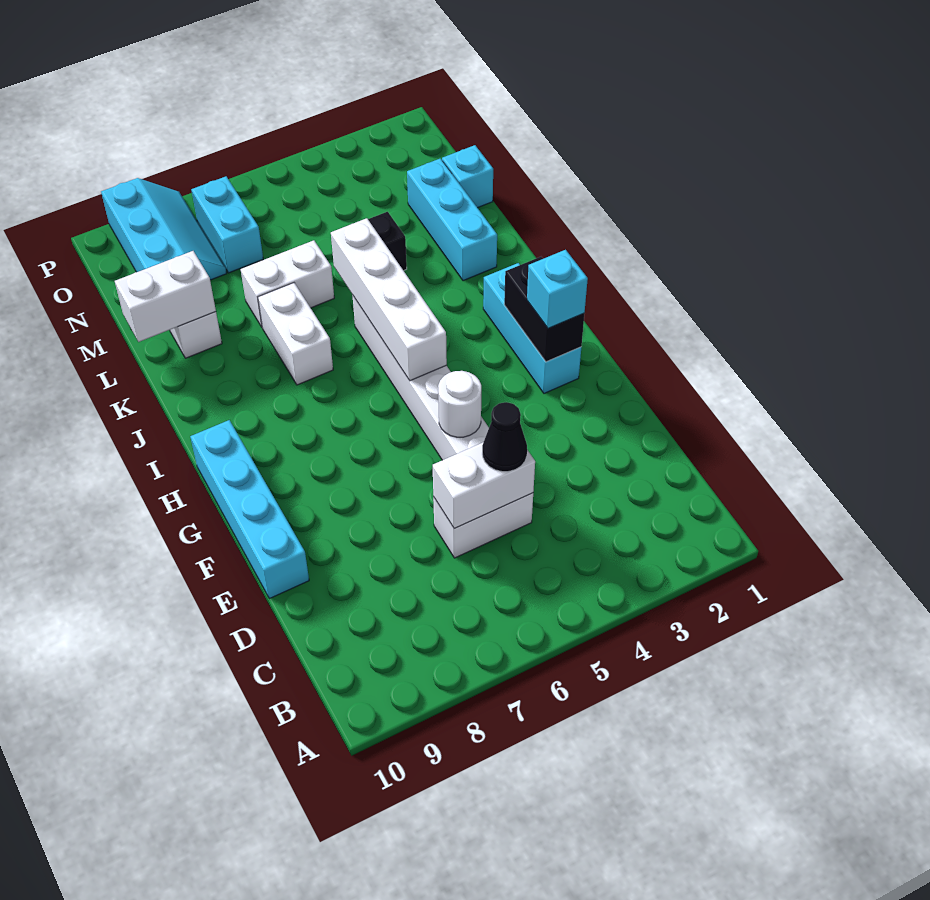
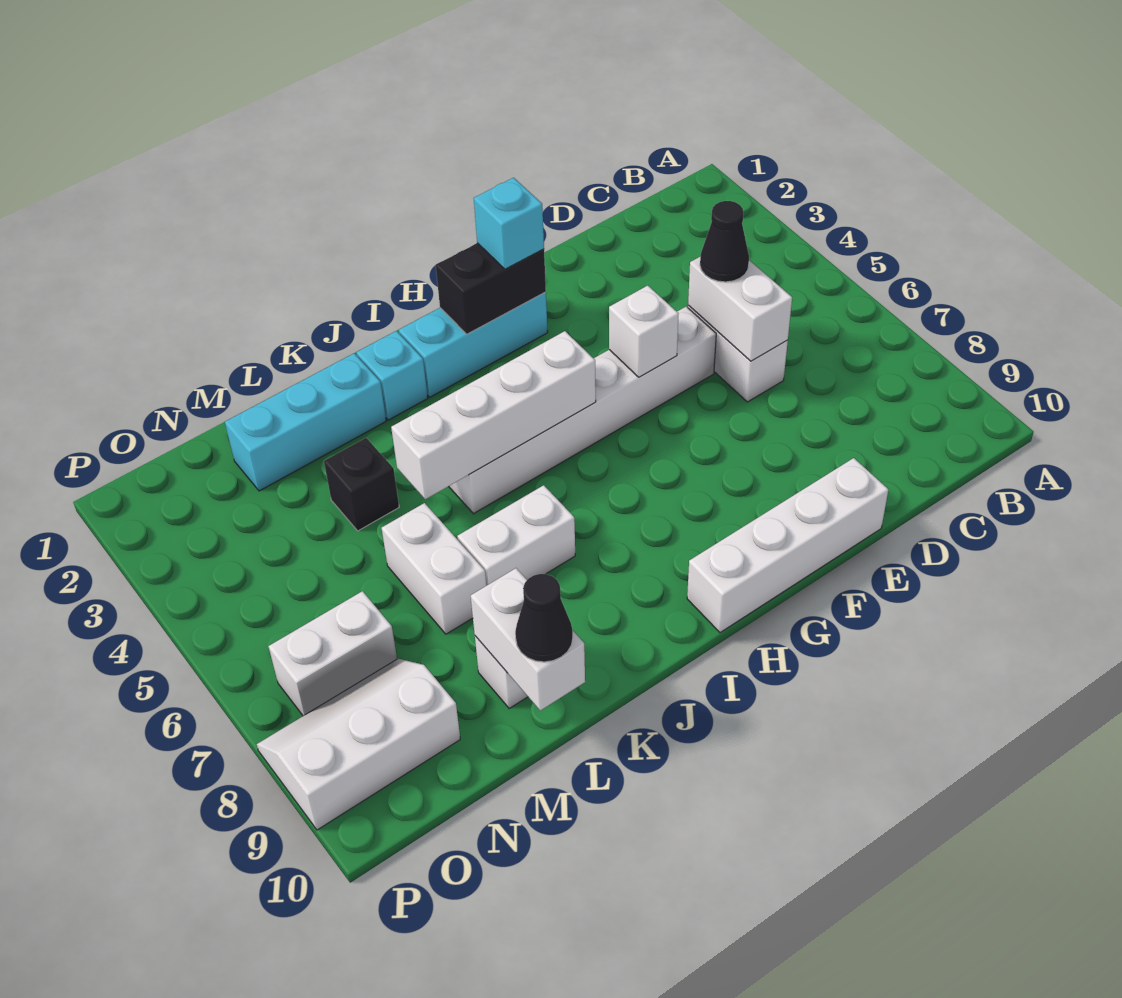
cyan 1x4 brick [190,420,309,599] -> white 1x4 brick [687,458,888,633]
white 1x1 round brick [438,371,481,437] -> white 1x1 brick [609,286,679,377]
none -> black 1x1 cone [515,574,573,662]
cyan 1x1 brick [442,145,493,208] -> cyan 1x1 brick moved to [356,331,428,420]
cyan 1x2 brick [191,176,263,273] -> white 1x2 brick [269,591,397,716]
cyan 2x3 slope [101,178,227,280] -> white 2x3 slope [257,659,460,830]

